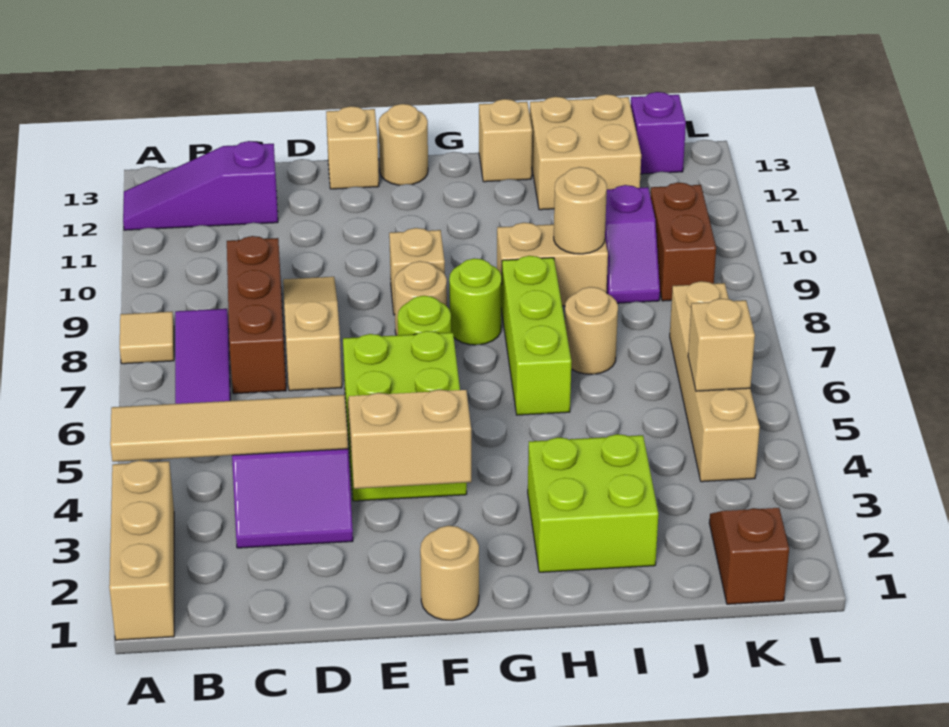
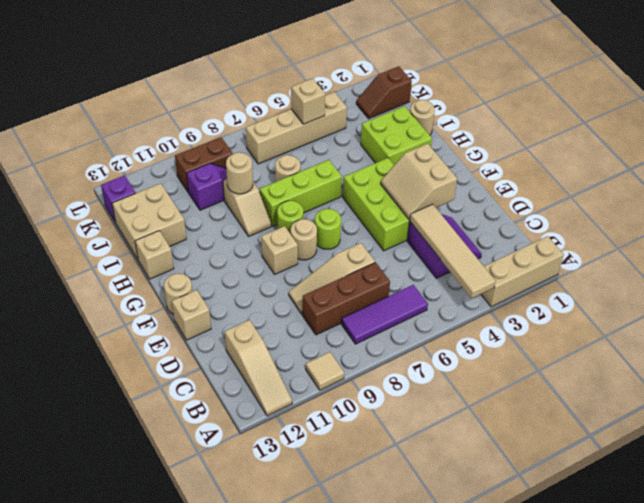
tan 1x1 tile [120,312,174,364] -> tan 1x1 tile moved to [306,352,344,390]
purple 1x3 slope [123,141,278,230] -> tan 1x3 slope [225,320,292,416]
lime 2x3 brick [343,331,467,501] -> lime 2x3 brick turned to [343,158,410,251]
tan 1x1 round brick [420,526,479,620] -> tan 1x1 round brick moved to [410,100,435,135]
tan 1x2 brick [497,223,608,309] -> tan 1x2 slope [223,179,271,236]

